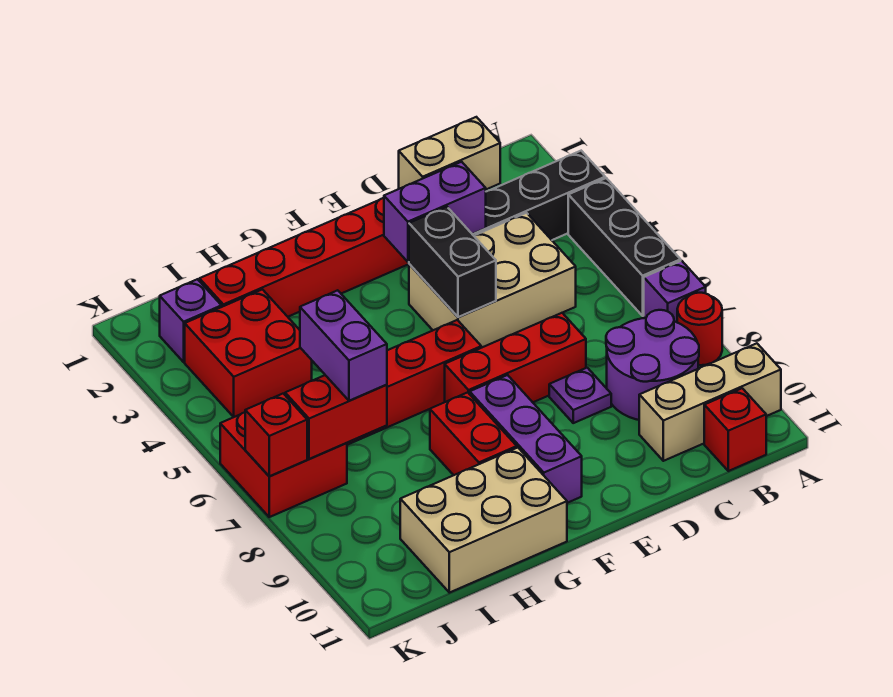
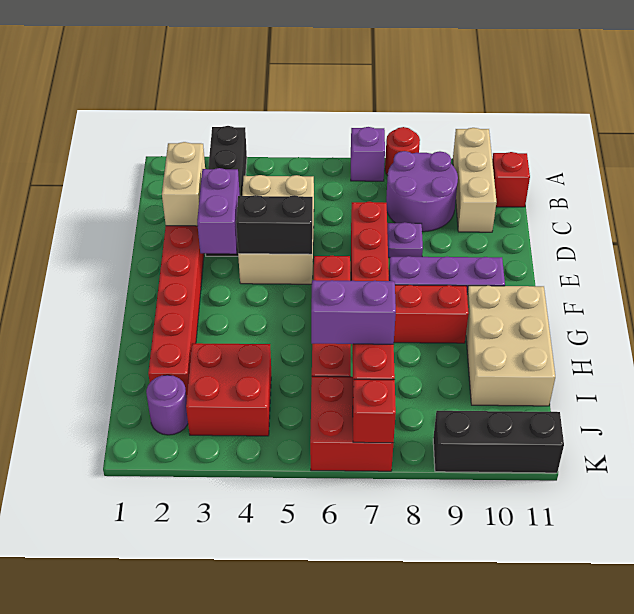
black 1x3 brick [568,178,681,316] -> black 1x3 brick moved to [433,411,564,473]
purple 1x1 brick [160,279,221,362] -> purple 1x1 round brick [146,375,188,435]

